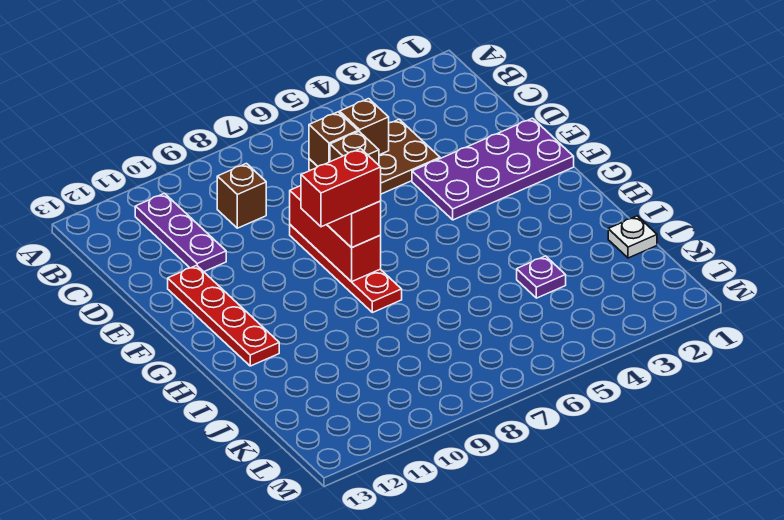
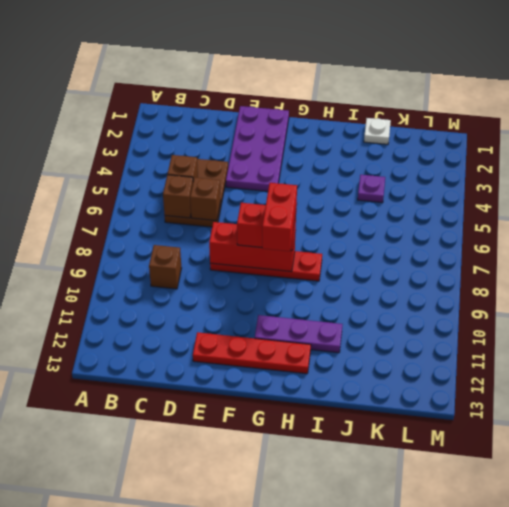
purple 1x3 plate [135,193,226,272] -> purple 1x3 plate moved to [255,315,343,353]

